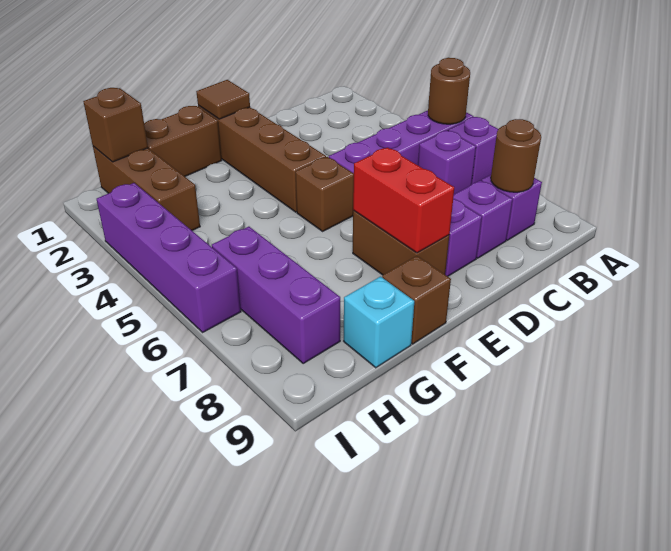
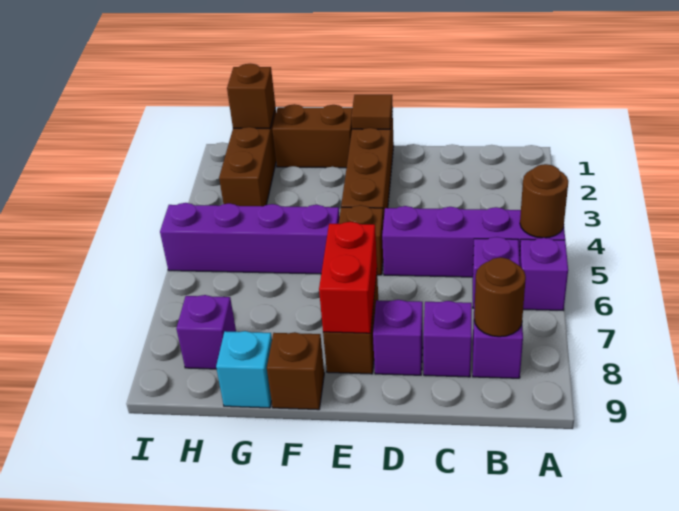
purple 1x3 brick [212,227,340,363] -> purple 1x1 brick [176,295,236,369]
purple 1x4 brick [97,183,241,332] -> purple 1x4 brick turned to [160,203,340,274]

